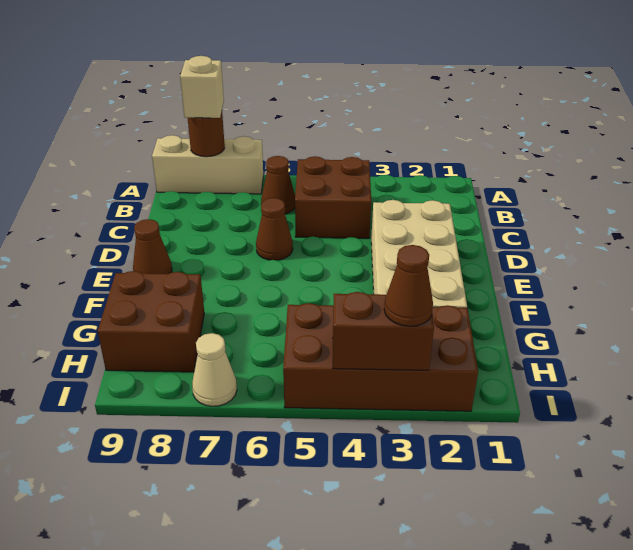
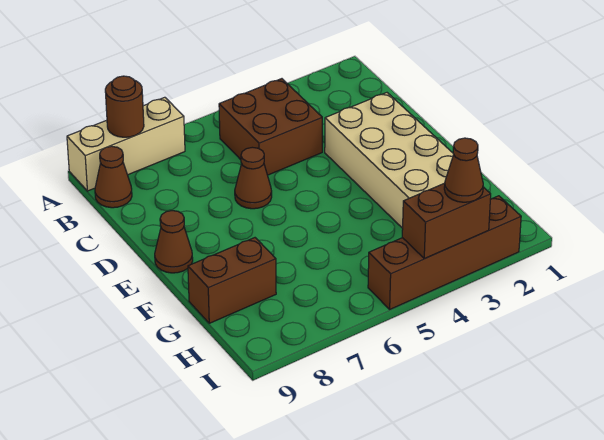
tan 1x1 brick [180,56,224,118] -> none
brown 1x1 cone [261,156,295,214] -> brown 1x1 cone moved to [95,146,132,208]
brown 2x2 brick [98,271,204,372] -> brown 1x2 brick [188,238,276,323]
brown 2x4 brick [283,303,478,411] -> brown 1x4 brick [368,196,521,309]
tan 1x1 cone [192,333,237,406] -> none

